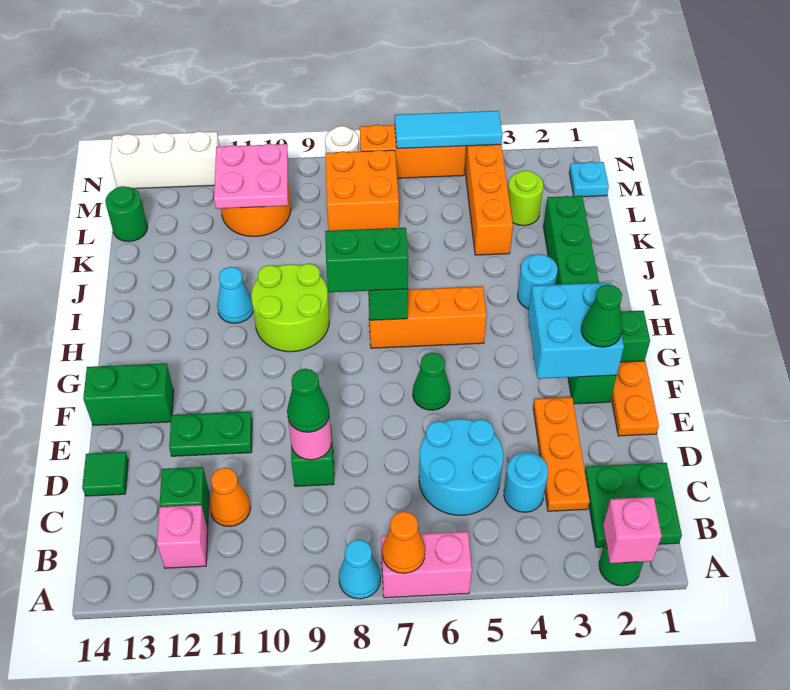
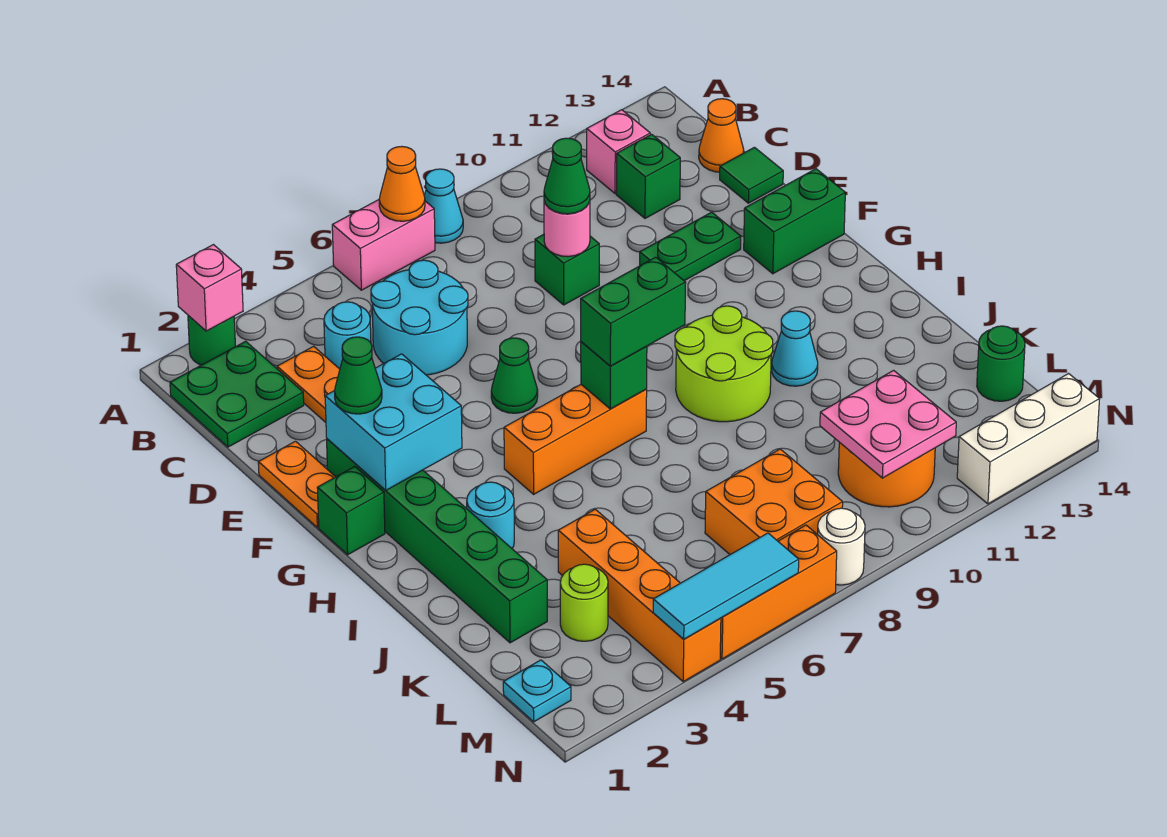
orange 1x1 cone [210,468,251,526] -> orange 1x1 cone moved to [699,99,744,172]

